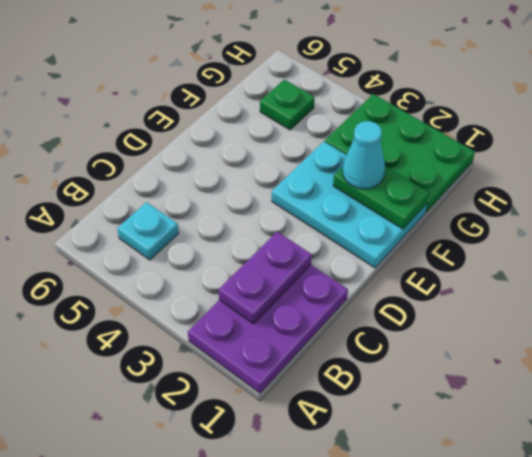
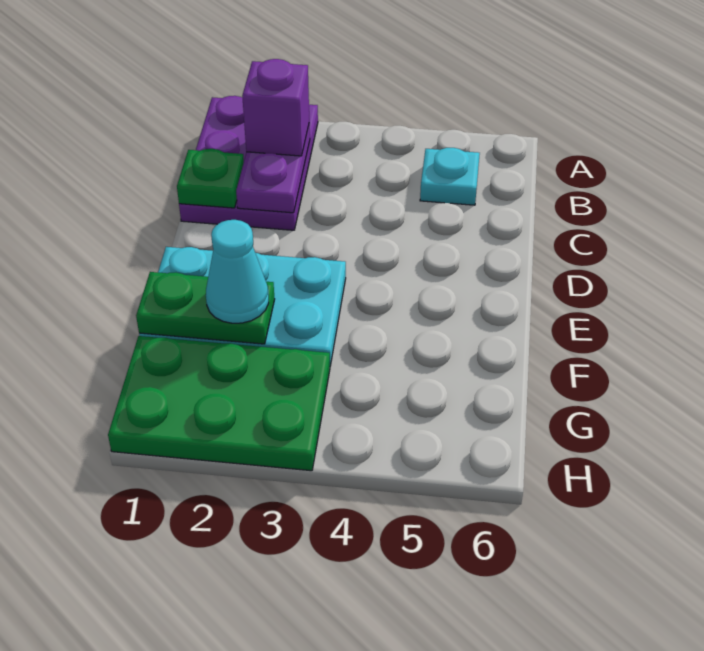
none -> purple 1x1 brick [242,59,309,156]
green 1x1 plate [260,79,315,130] -> green 1x1 plate moved to [177,149,244,208]

